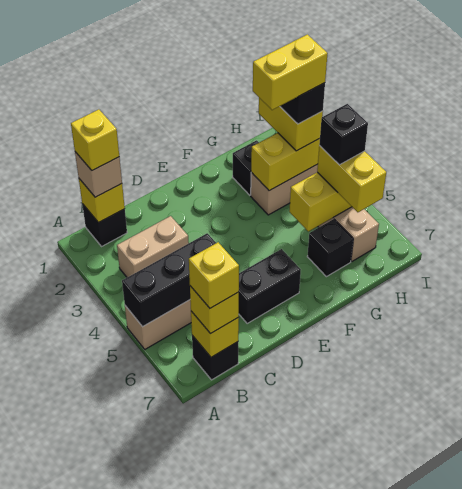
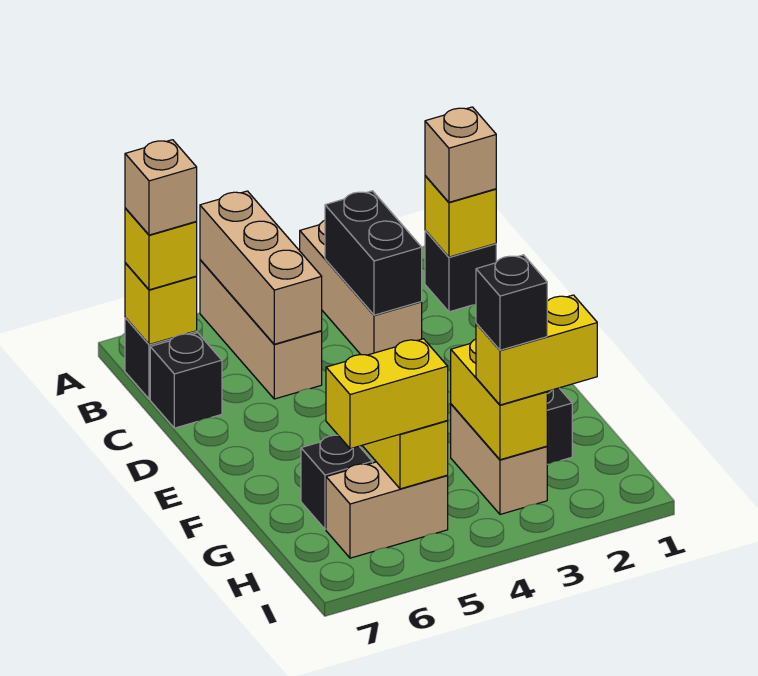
black 1x3 brick [122,233,216,327] -> tan 1x3 brick [200,191,322,344]
yellow 1x1 brick [71,109,119,171] -> none
tan 1x2 brick [117,216,189,277] -> tan 1x3 brick [300,220,422,355]
yellow 1x1 brick [189,242,239,308] -> tan 1x1 brick [125,140,197,235]
black 1x2 brick [239,249,301,323] -> black 1x2 brick moved to [325,191,422,315]
yellow 1x2 brick [253,34,328,110] -> none
black 1x1 brick [319,104,368,165] -> black 1x1 brick moved to [150,333,222,428]

